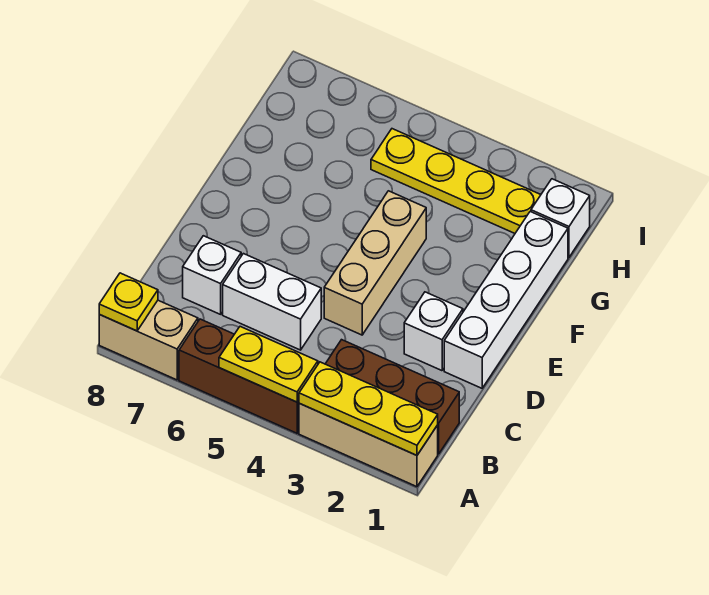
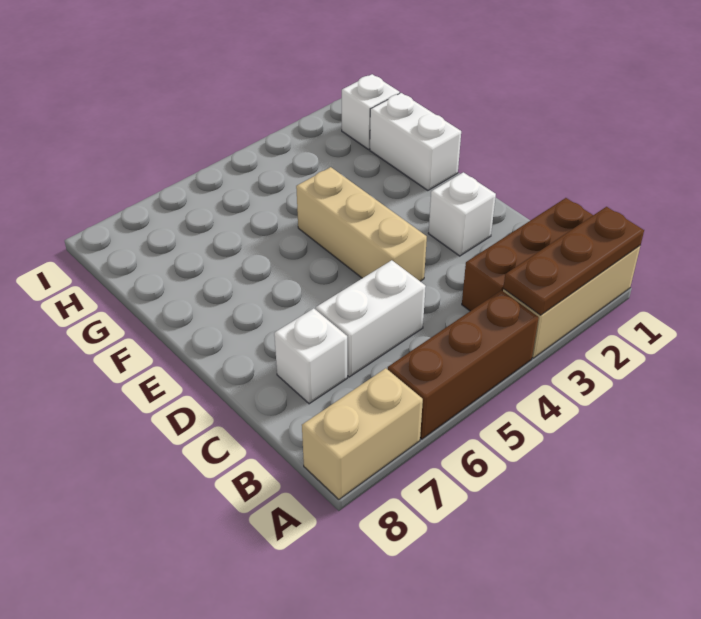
yellow 1x3 plate [299,362,438,455] -> brown 1x3 plate [503,207,644,315]
yellow 1x2 plate [219,327,318,402] -> none
yellow 1x1 plate [99,273,158,331] -> none
white 1x4 brick [444,212,568,388] -> white 1x2 brick [370,93,461,190]
yellow 1x4 plate [371,129,541,233] -> none

